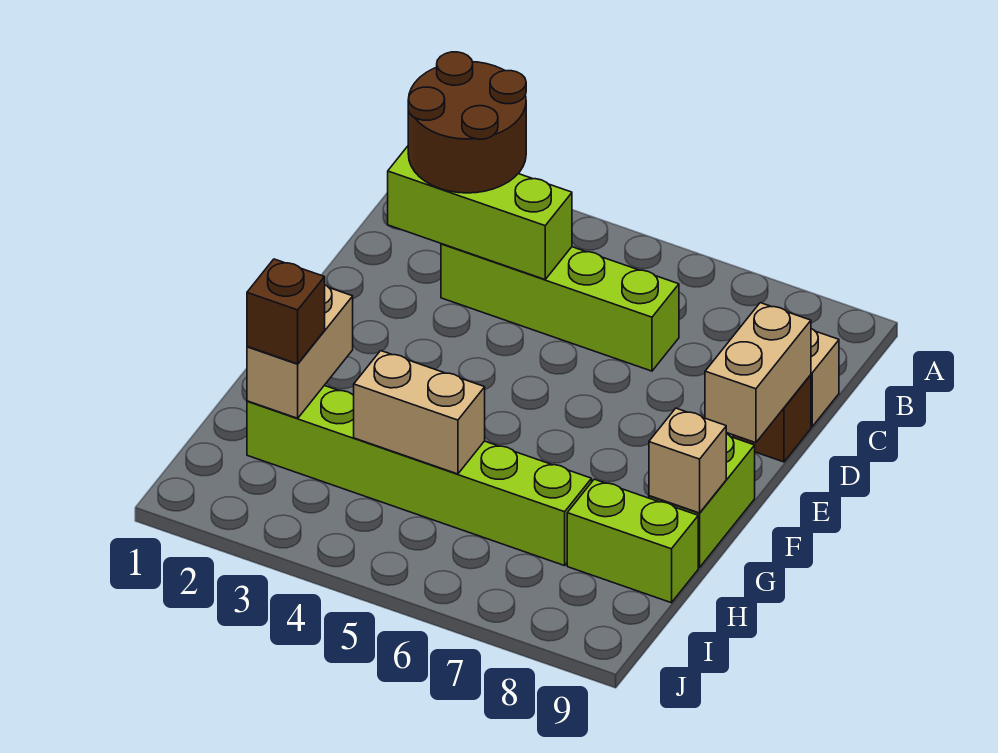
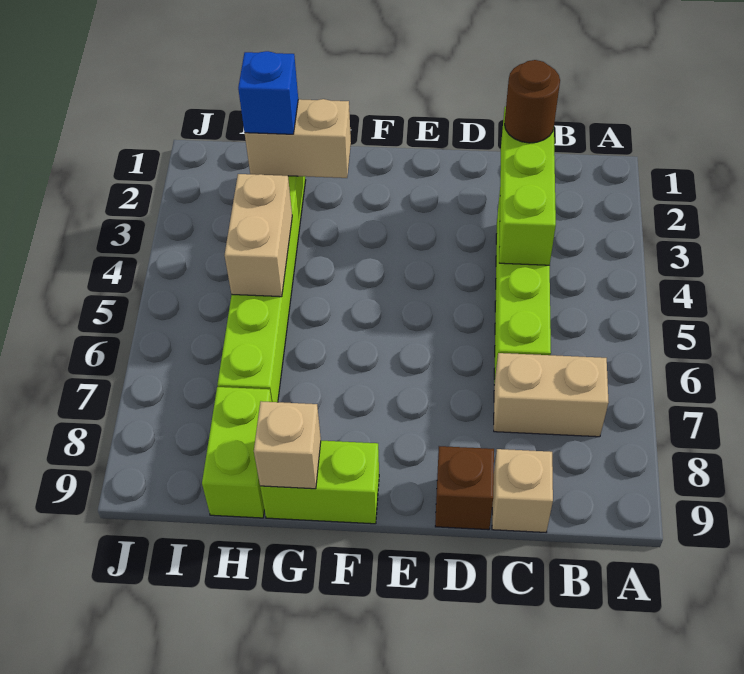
brown 2x2 round brick [408,52,526,193] -> brown 1x1 round brick [504,60,560,143]
tan 1x2 brick [705,303,811,443] -> tan 1x2 brick moved to [494,353,609,437]
brown 1x1 brick [247,259,325,364] -> blue 1x1 brick [238,51,298,134]

